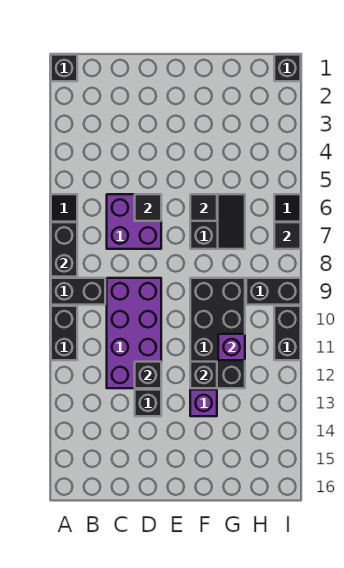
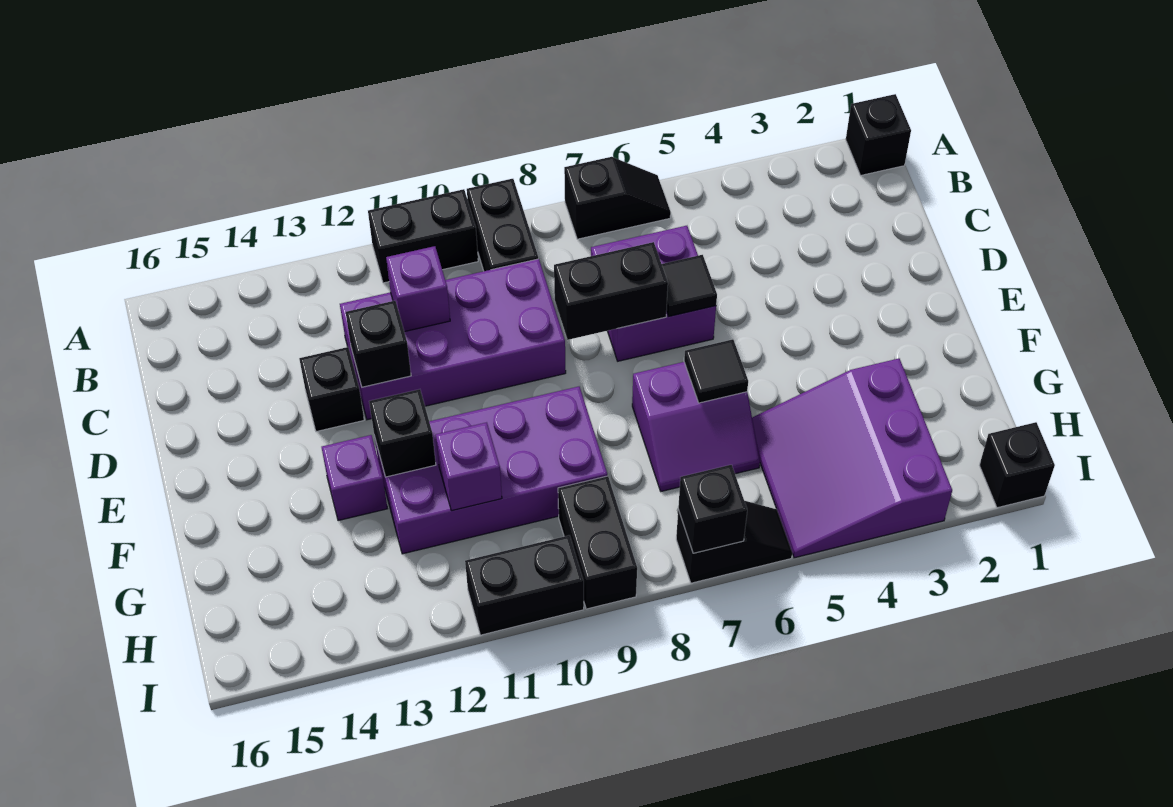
black 1x2 brick [51,222,77,277] -> black 1x2 brick moved to [554,242,668,340]
none -> purple 1x1 brick [386,246,450,332]
black 2x2 slope [190,194,245,249] -> purple 2x2 slope [632,362,760,491]
black 2x4 brick [190,278,245,388] -> purple 2x4 brick [374,387,607,554]
none -> purple 3x3 slope [752,359,952,558]
black 1x1 tile [274,222,301,249] -> black 1x1 brick [678,465,747,553]

